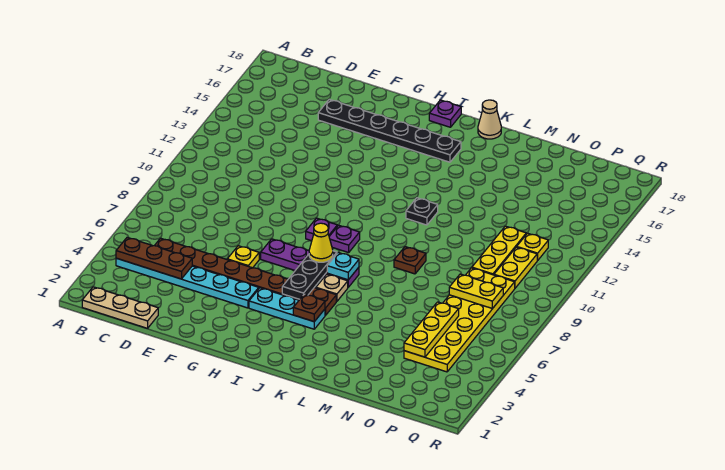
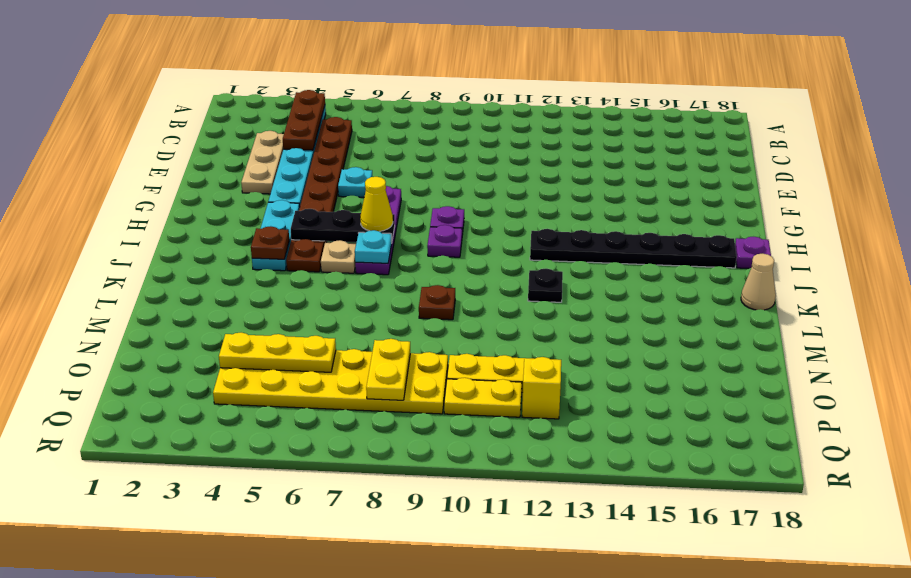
tan 1x3 plate [82,287,158,328] -> tan 1x3 plate moved to [241,131,284,194]
black 1x6 plate [318,100,461,162] -> black 1x6 plate turned to [530,229,737,268]
yellow 1x1 plate [227,246,259,268] -> cyan 1x1 plate [338,167,372,197]
yellow 1x1 plate [517,233,548,260] -> yellow 1x1 brick [522,357,561,419]

